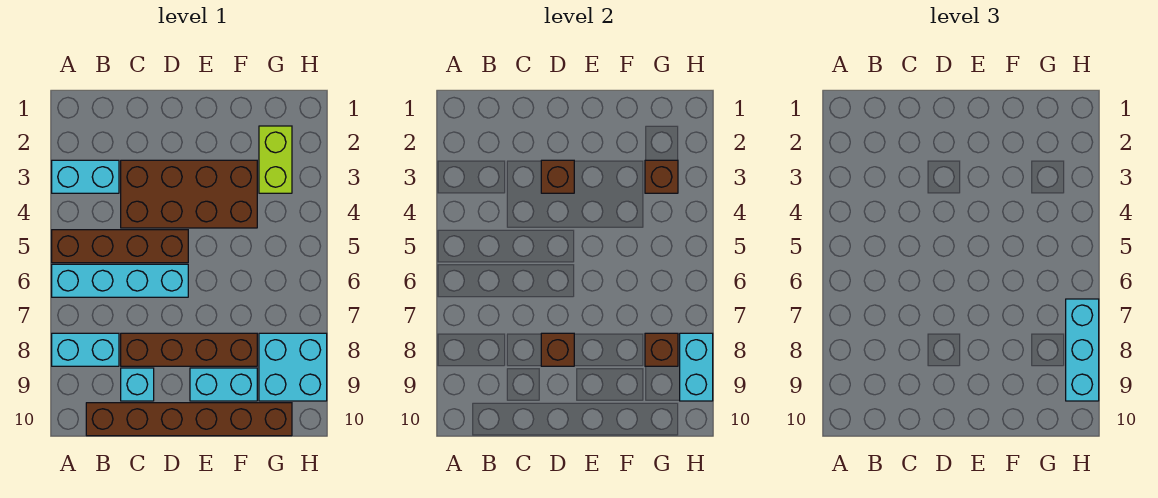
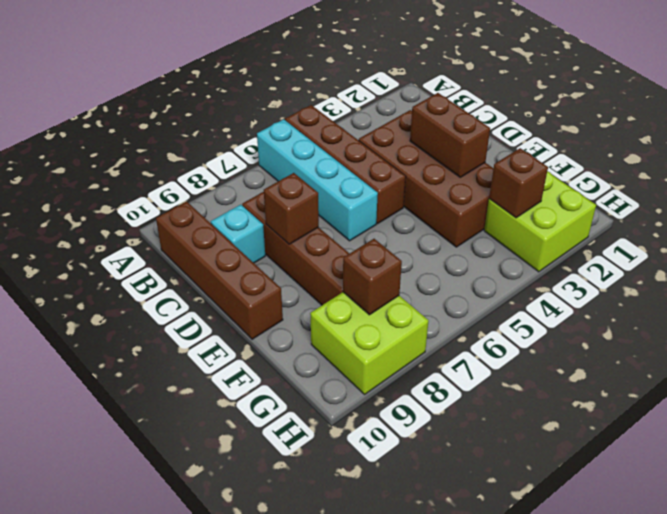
cyan 1x2 brick [52,160,119,193] -> none
cyan 1x2 brick [52,333,119,366] -> none
brown 1x6 brick [86,403,292,436] -> brown 1x4 brick [156,201,283,339]
brown 1x1 brick [541,160,574,193] -> brown 1x2 brick [410,93,490,177]
cyan 1x2 brick [190,368,257,401] -> none
lime 1x2 brick [259,126,292,193] -> lime 2x2 brick [484,171,596,272]
cyan 2x2 brick [259,333,327,401] -> lime 2x2 brick [310,292,428,394]
cyan 1x3 brick [1066,299,1099,401] -> none
cyan 1x2 brick [680,333,713,401] -> none

